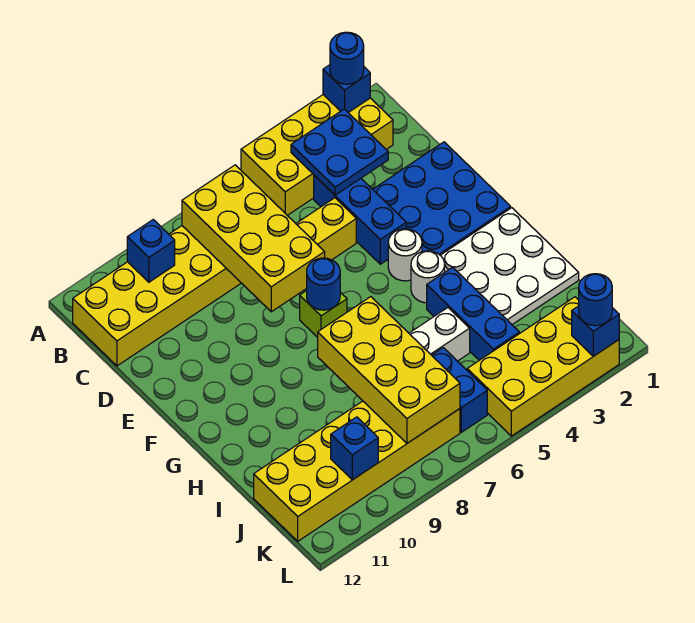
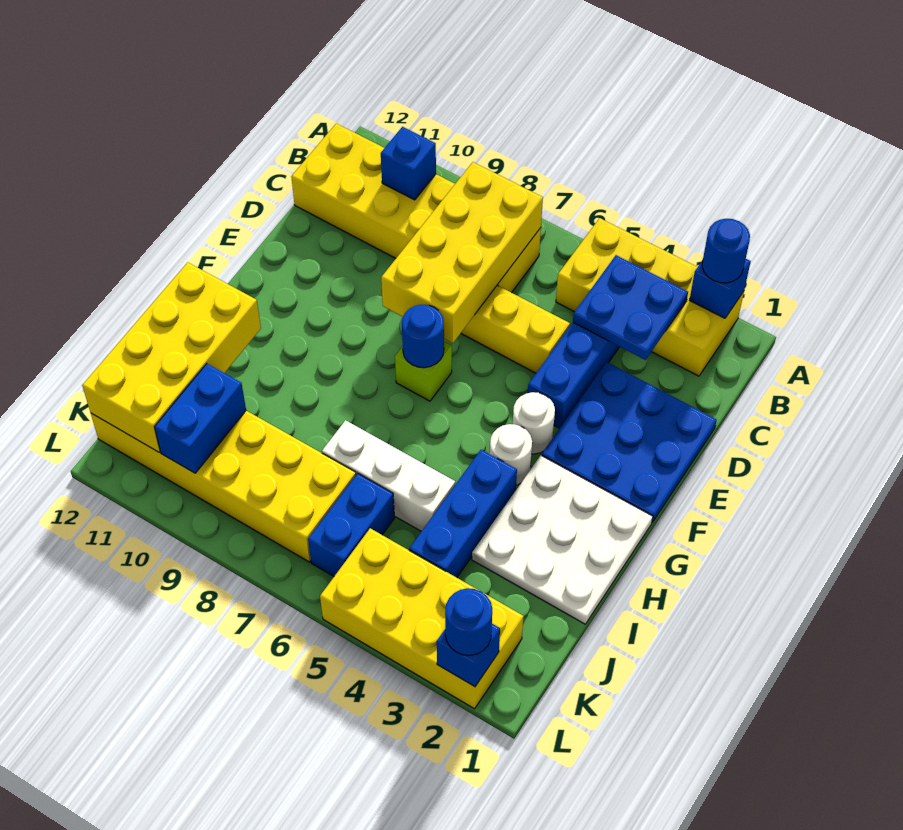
yellow 2x4 brick [318,297,460,443] -> yellow 2x4 brick moved to [82,262,261,452]
blue 1x1 brick [331,417,378,480] -> blue 1x2 brick [155,364,246,473]

